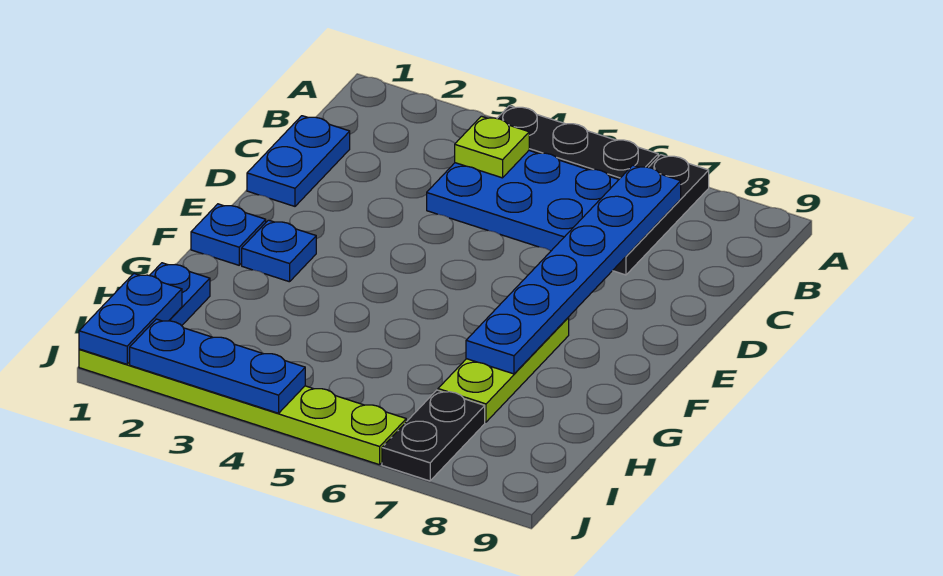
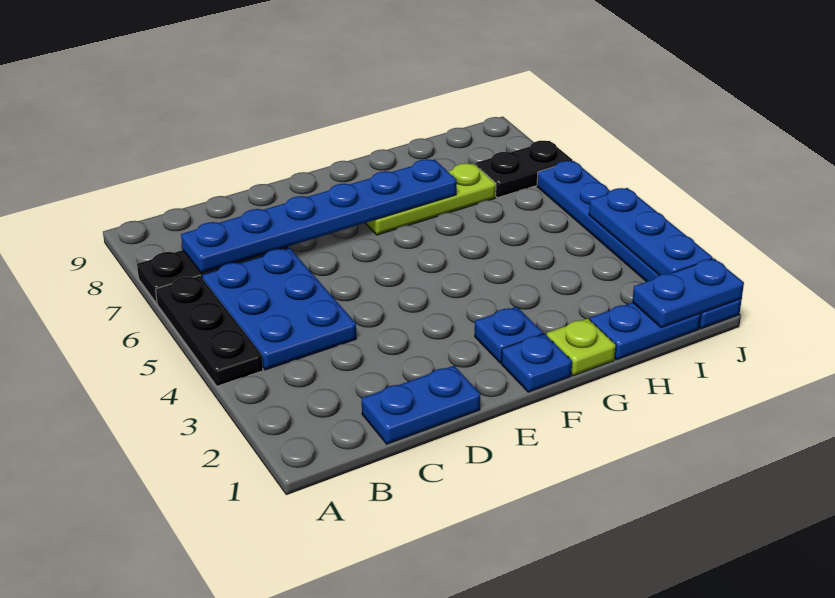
lime 1x1 plate [455,116,529,178] -> lime 1x1 plate moved to [546,318,616,376]
lime 1x6 plate [79,349,406,465] -> blue 1x6 plate [537,161,742,329]

